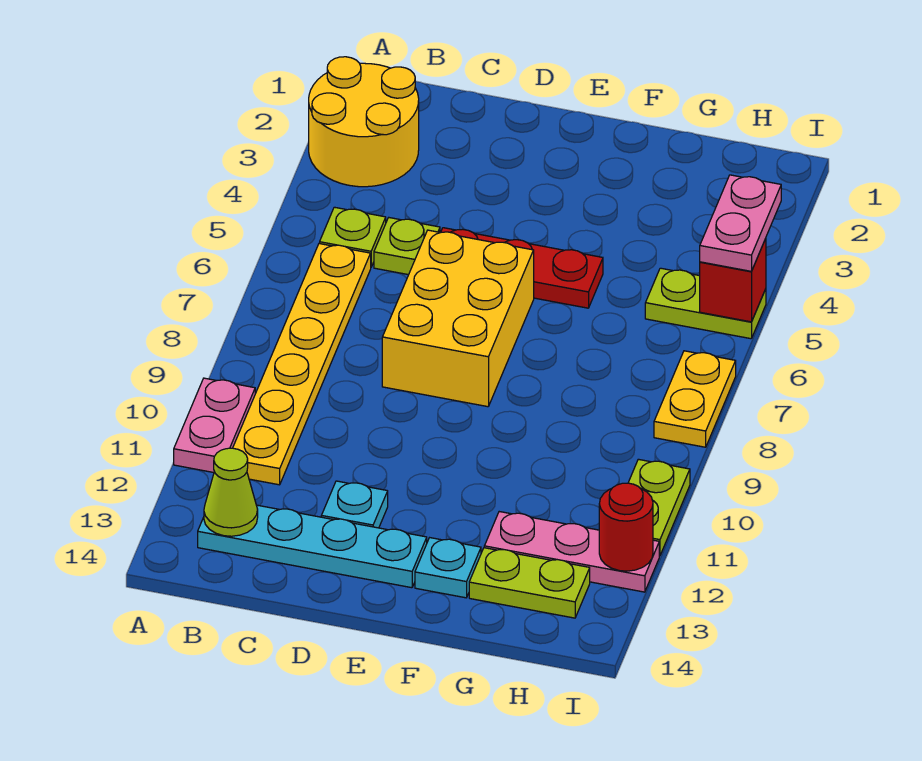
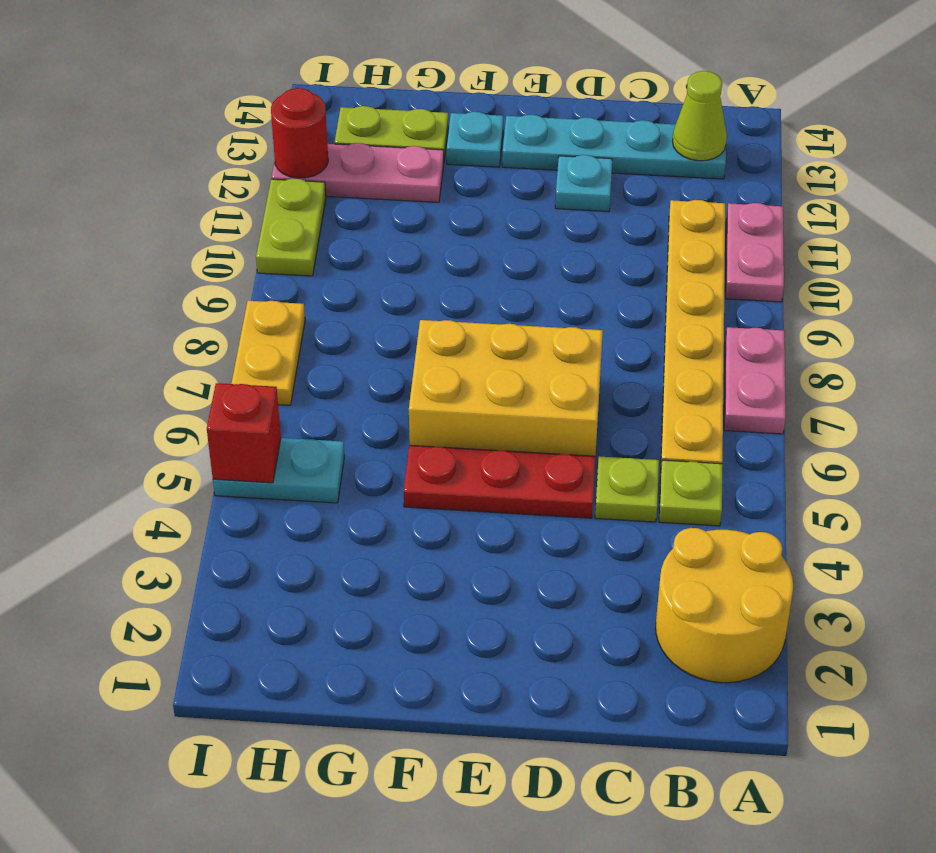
yellow 2x3 brick [382,230,534,407] -> yellow 2x3 brick turned to [409,320,603,456]
lime 1x2 plate [645,268,766,339] -> cyan 1x2 plate [213,438,344,503]
pink 1x2 plate [700,175,781,271] -> pink 1x2 plate moved to [724,327,786,434]

